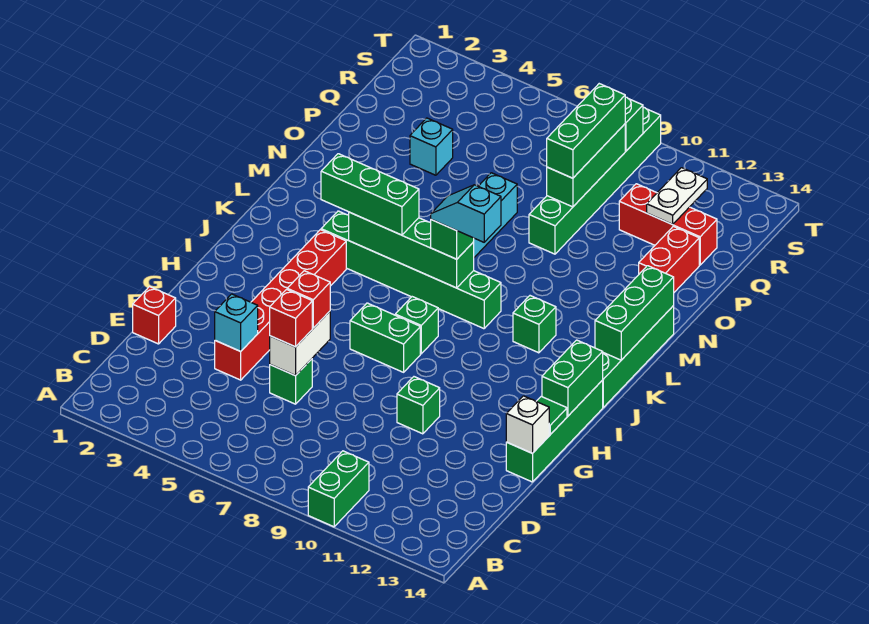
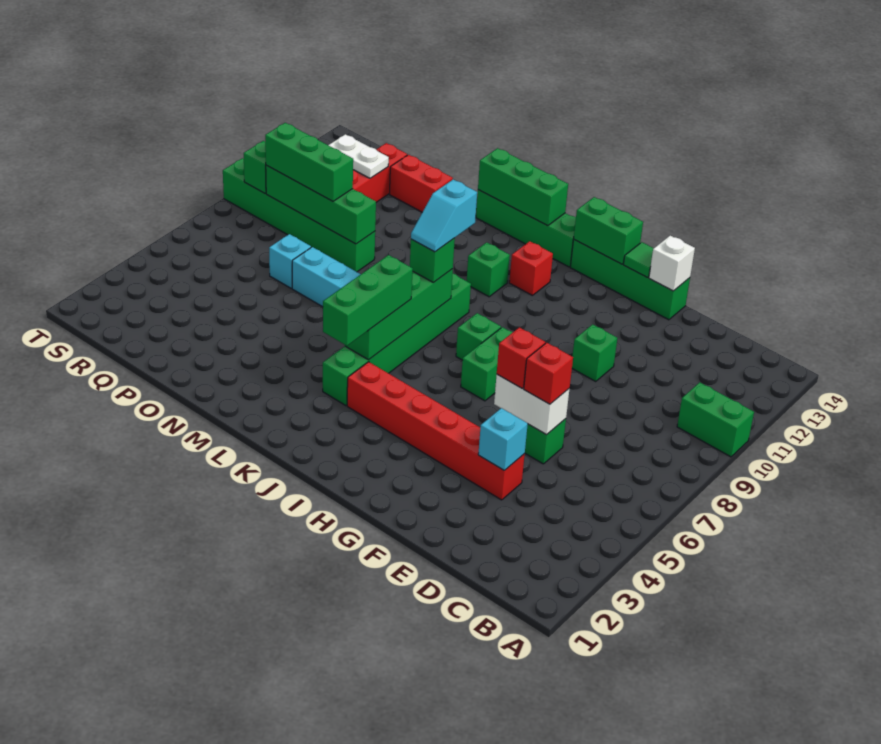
red 1x1 brick [133,287,176,344] -> red 1x1 brick moved to [509,241,553,295]
cyan 1x1 brick [410,118,453,175] -> cyan 1x1 brick moved to [269,234,311,288]
green 1x3 brick [547,124,625,207] -> green 1x4 brick [266,165,376,244]

